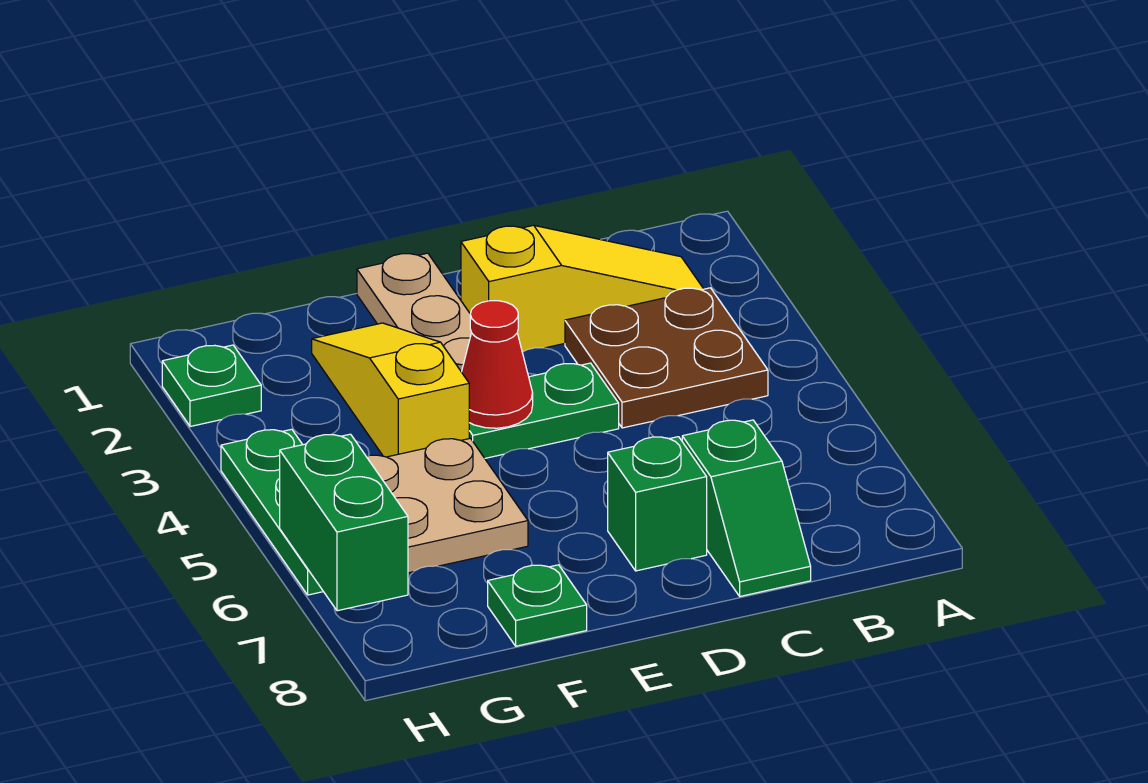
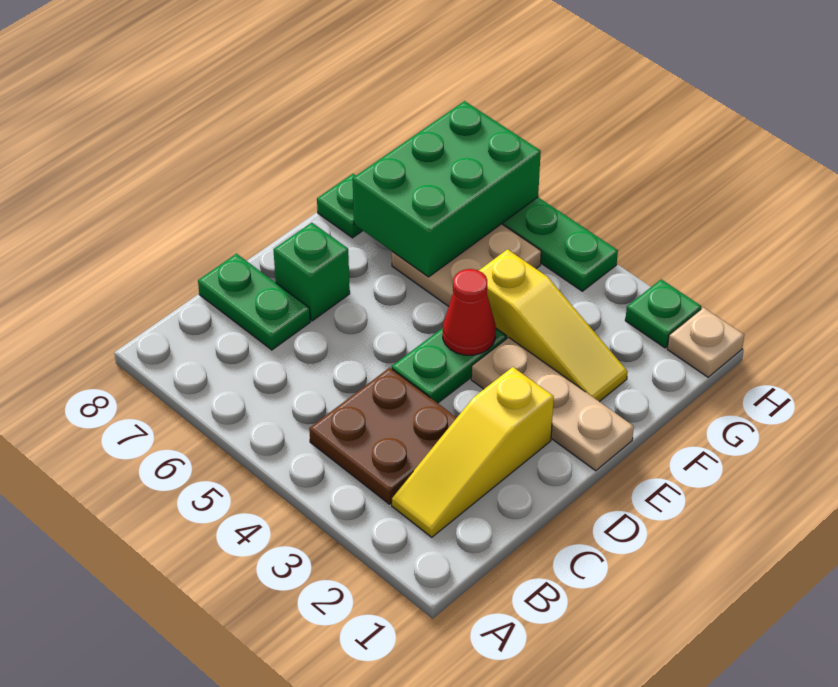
green 1x2 slope [682,420,811,596] -> green 1x2 plate [198,254,310,350]
none -> tan 1x1 plate [667,307,744,377]
green 1x2 brick [280,434,408,611] -> green 2x3 brick [353,101,541,277]

